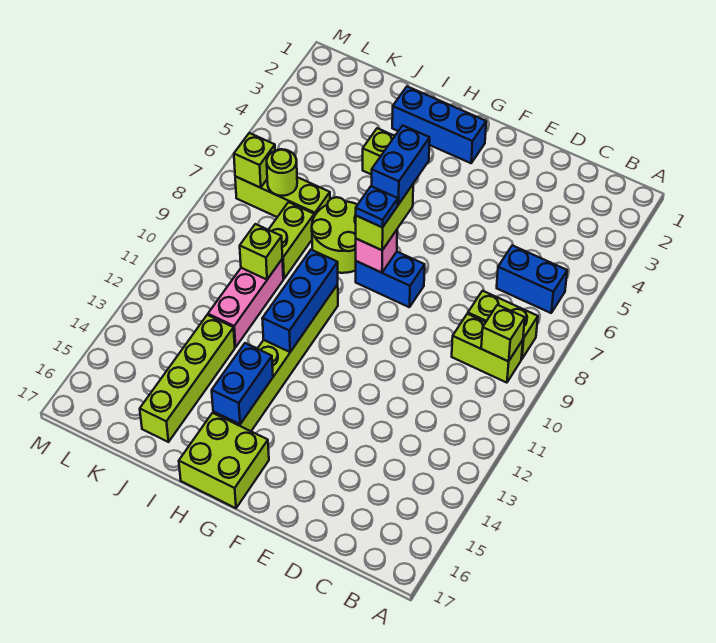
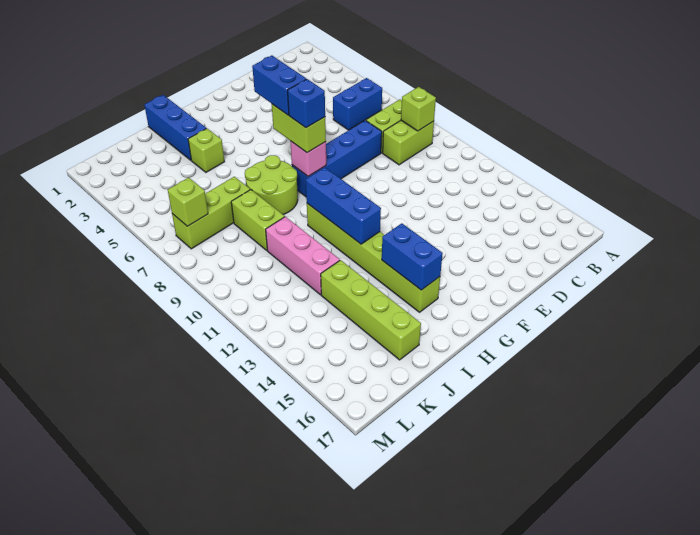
blue 1x2 brick [356,252,425,307] -> blue 1x4 brick [292,120,382,197]
blue 1x3 brick [392,87,486,163] -> blue 1x3 brick turned to [144,95,206,160]
blue 1x1 plate [356,186,398,227] -> blue 1x1 brick [288,79,325,128]
lime 2x2 brick [179,413,269,508] -> none
lime 1x1 brick [240,224,282,280] -> none
lime 1x1 round brick [267,149,297,196] -> none

